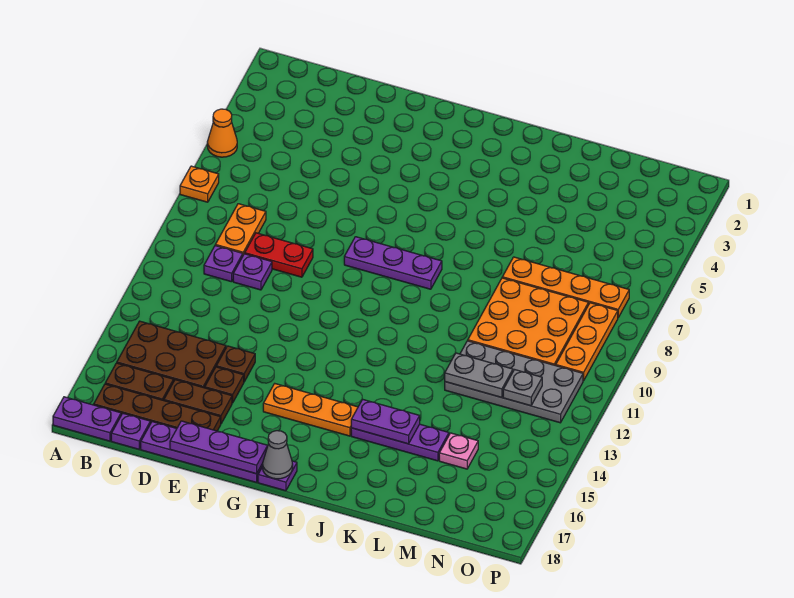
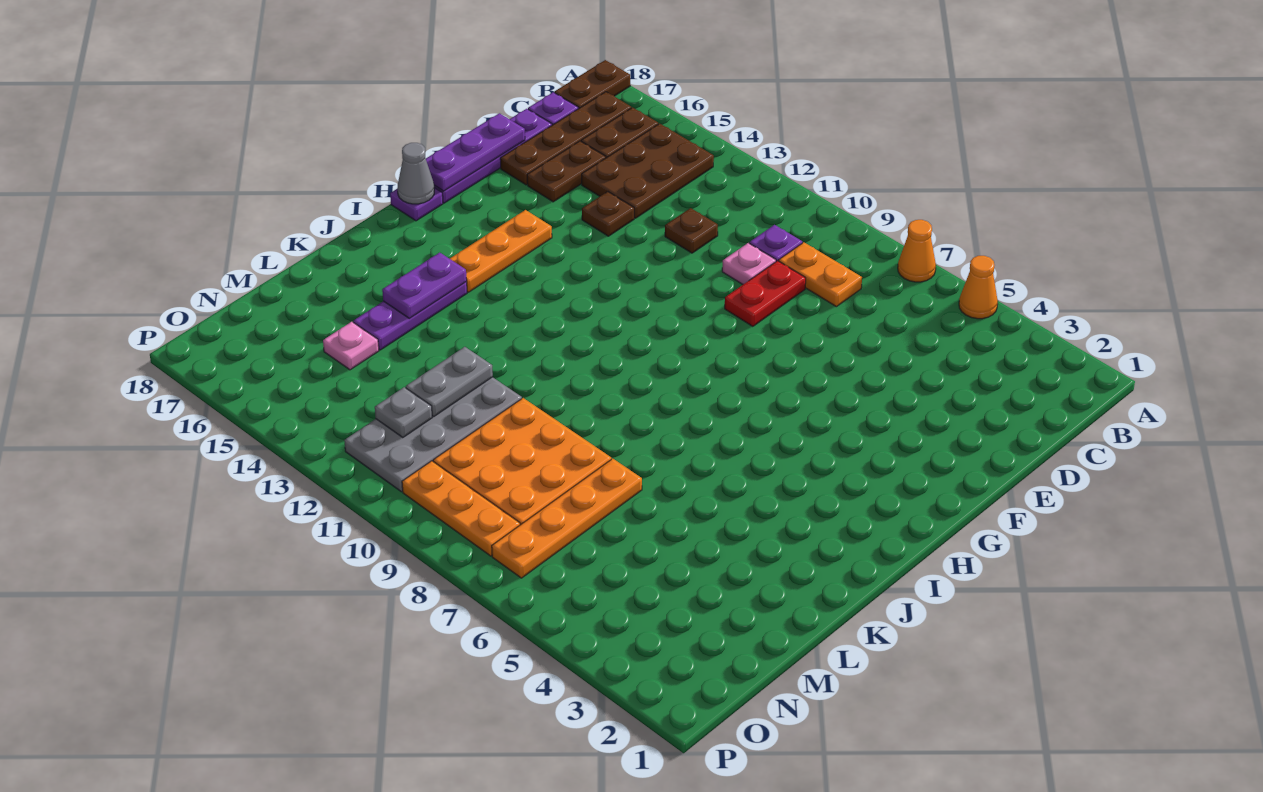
orange 1x1 plate [180,166,219,202] -> orange 1x1 cone [898,220,936,282]
purple 1x2 plate [53,397,121,441] -> brown 1x2 plate [555,60,630,109]
purple 1x1 plate [233,254,272,290] -> pink 1x1 plate [722,243,776,284]
brown 1x1 plate [205,367,244,403] -> brown 1x1 plate moved to [665,208,718,253]
purple 1x3 plate [344,237,442,289] -> none

